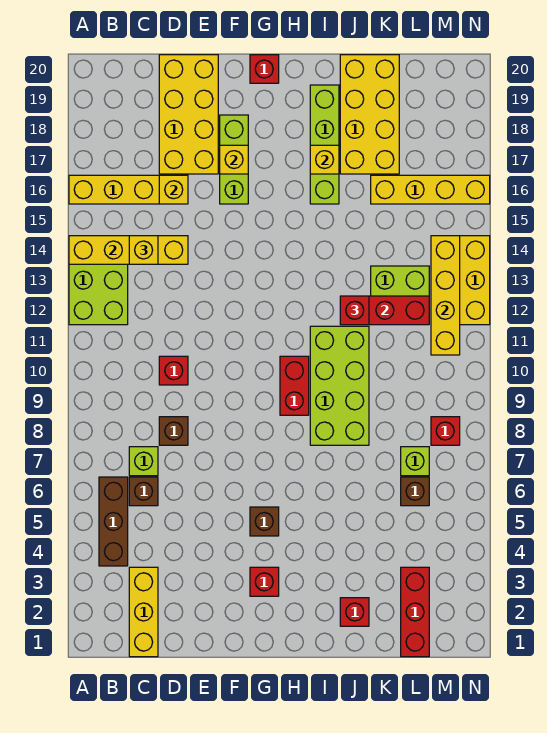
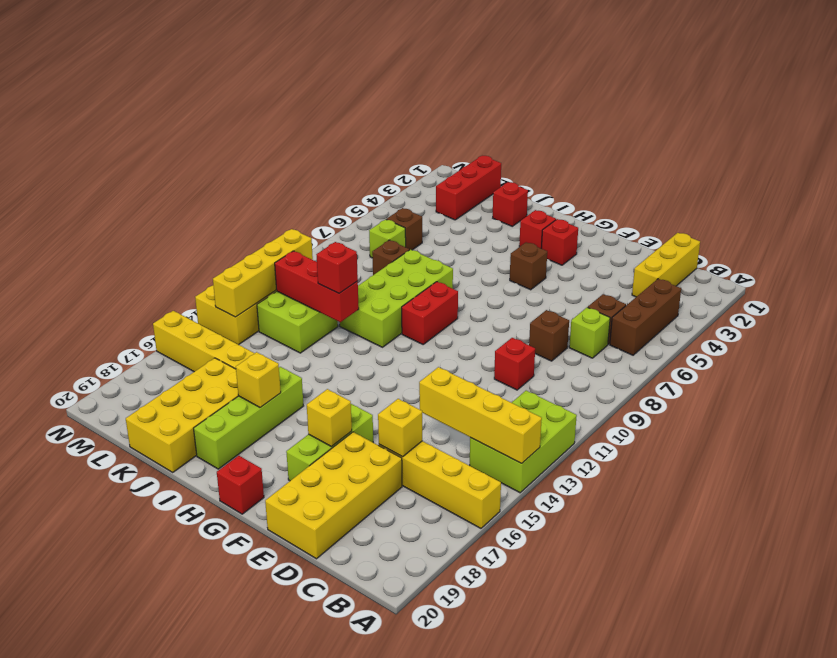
yellow 1x1 brick [129,236,158,264] -> none
none -> brown 1x1 brick [372,240,409,275]
red 1x1 brick [431,417,460,445] -> red 1x1 brick moved to [519,210,556,248]

